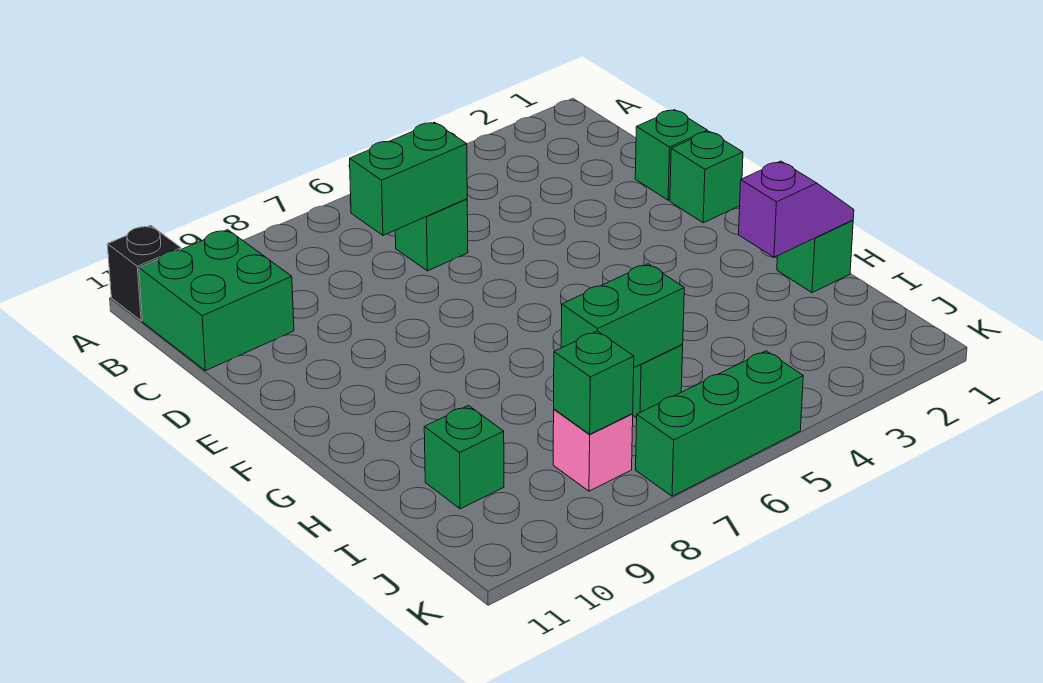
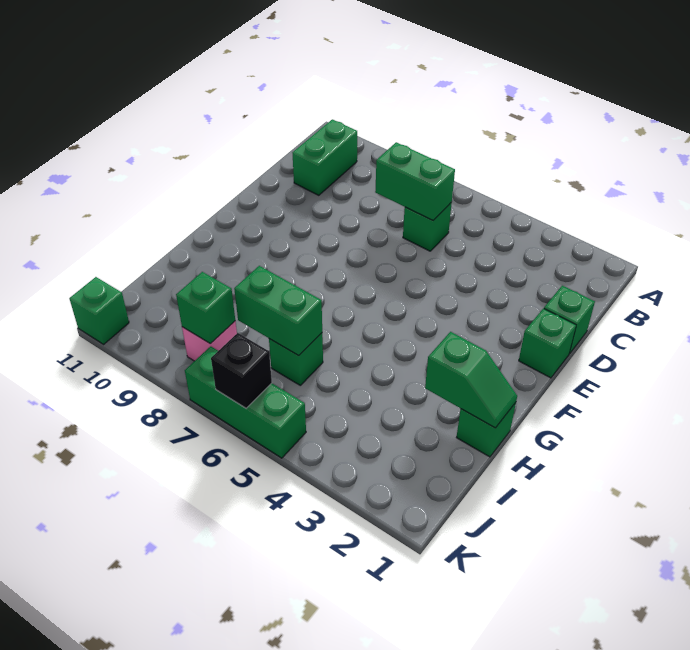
black 1x1 brick [107,225,181,321] -> black 1x1 brick moved to [211,333,272,408]
green 2x2 brick [139,230,294,371] -> green 1x2 brick [293,119,357,195]
purple 1x2 slope [739,161,854,257] -> green 1x2 slope [425,332,517,428]
green 1x1 brick [424,406,504,509] -> green 1x1 brick moved to [69,277,129,344]

